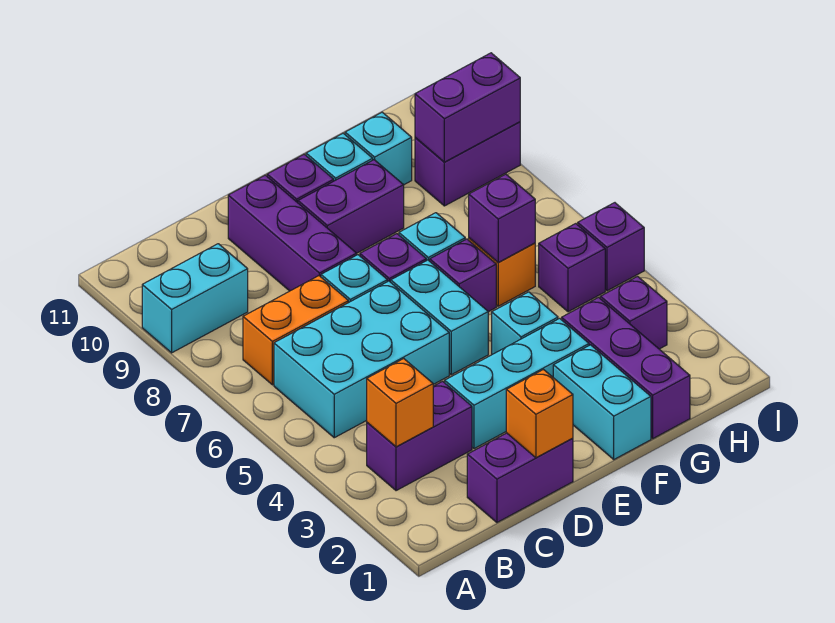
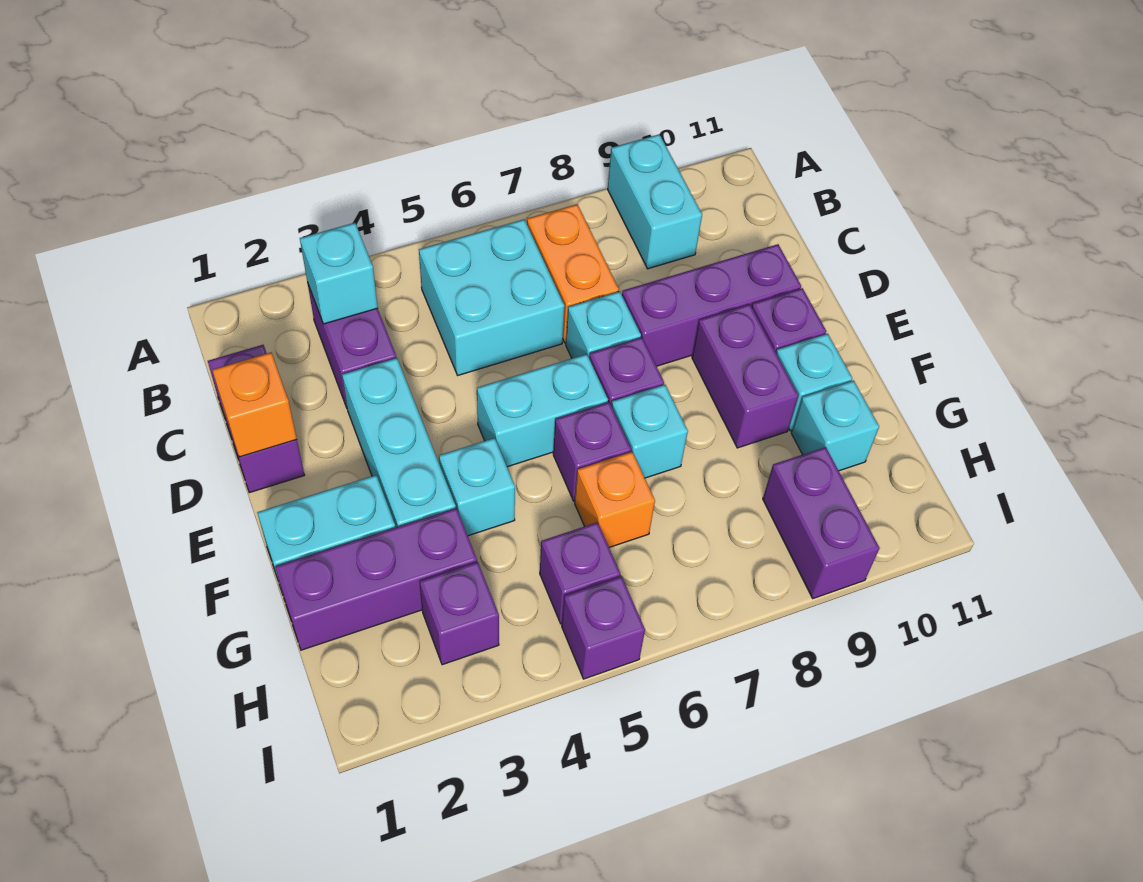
orange 1x1 brick [367,359,433,447] -> cyan 1x1 brick [300,223,378,324]
cyan 2x3 brick [274,281,449,438] -> cyan 2x2 brick [419,219,564,375]
purple 1x1 brick [469,174,535,263] -> none
purple 1x2 brick [415,53,520,162] -> none

